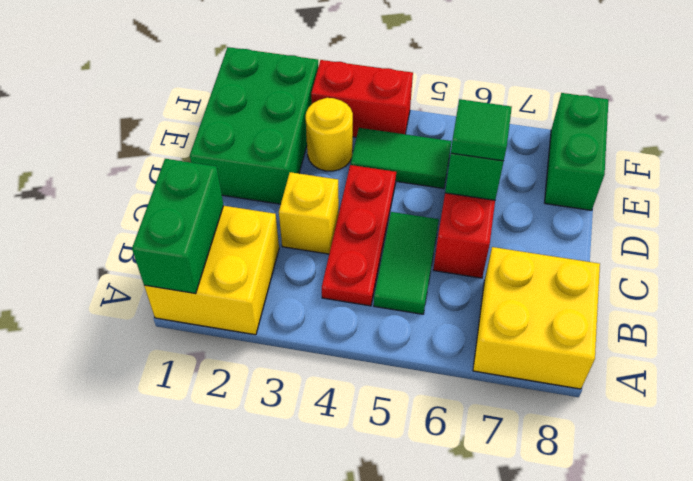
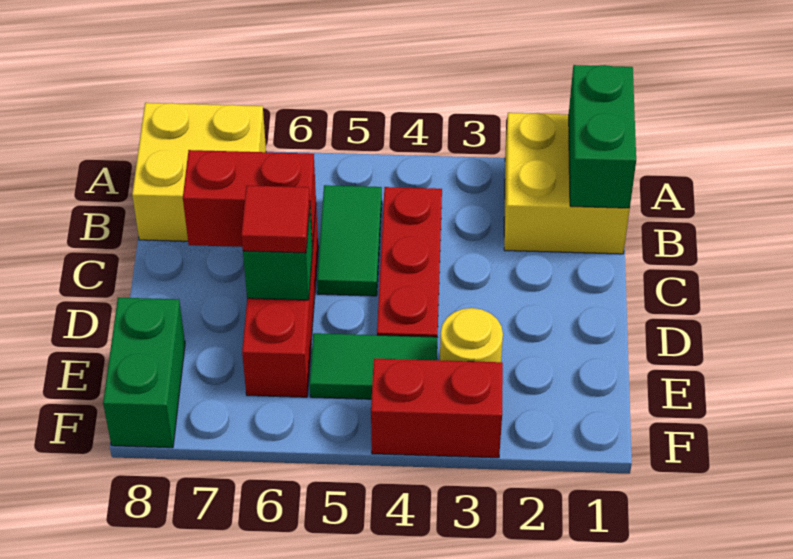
yellow 1x1 brick [279,172,339,254] -> none
none -> red 1x2 brick [183,150,316,249]
green 2x3 brick [190,47,318,204] -> none
green 1x1 tile [451,99,512,161] -> red 1x1 tile [241,186,310,253]

